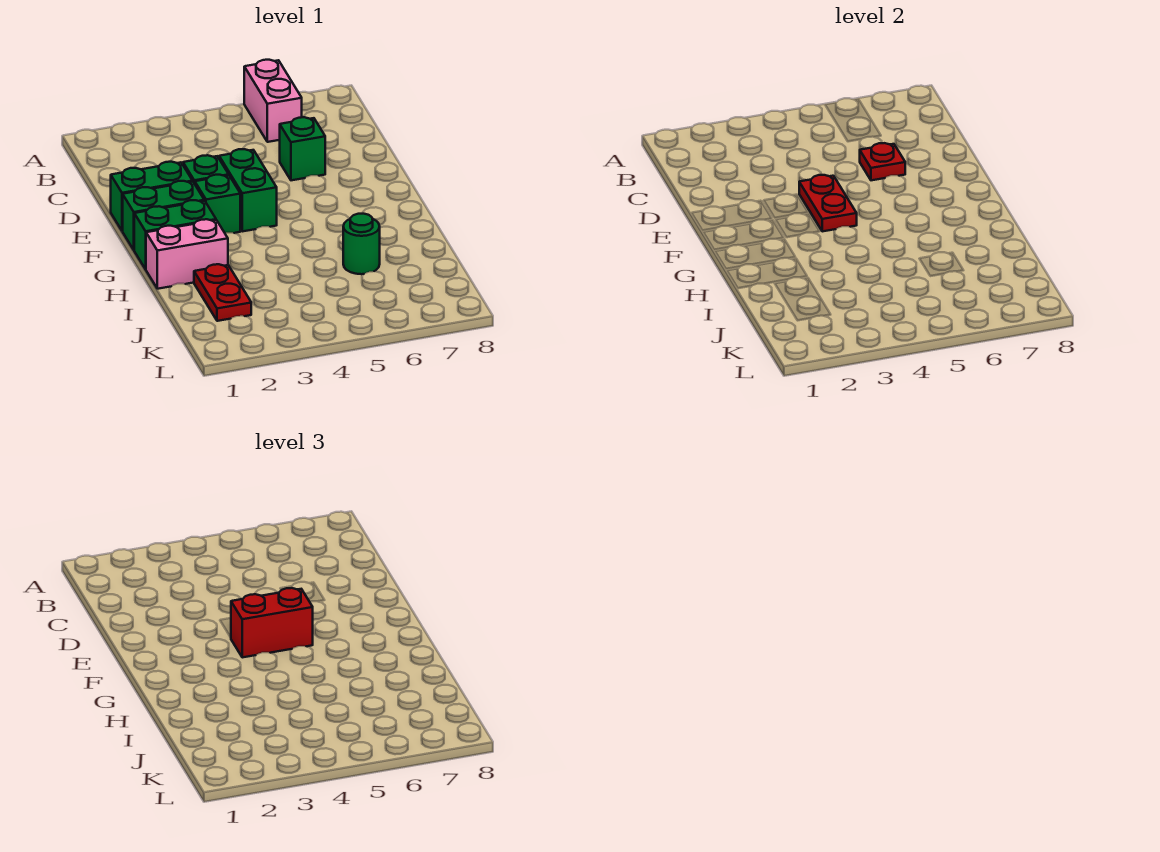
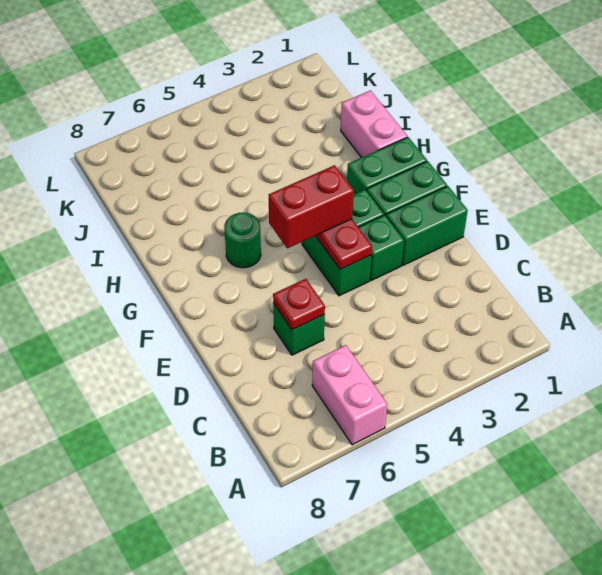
pink 1x2 brick [146,219,228,289] -> pink 1x2 brick turned to [341,91,407,158]
red 1x2 plate [194,264,251,321] -> none
green 1x1 round brick [343,214,380,274] -> green 1x1 round brick moved to [224,213,261,268]

